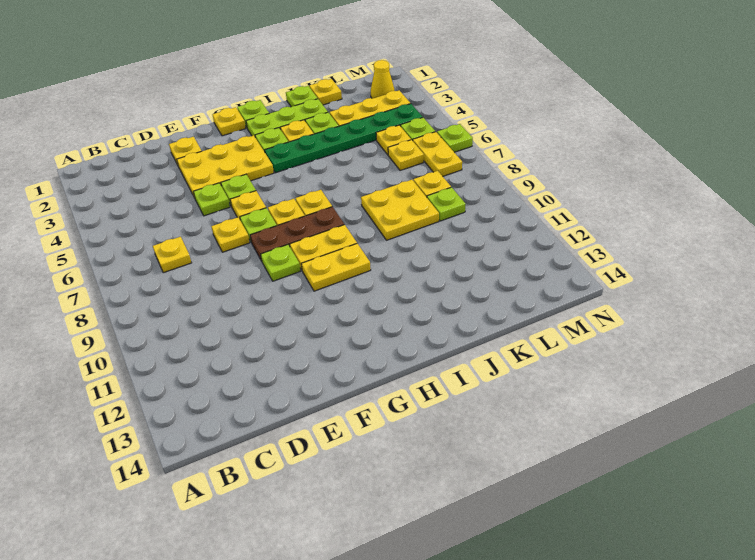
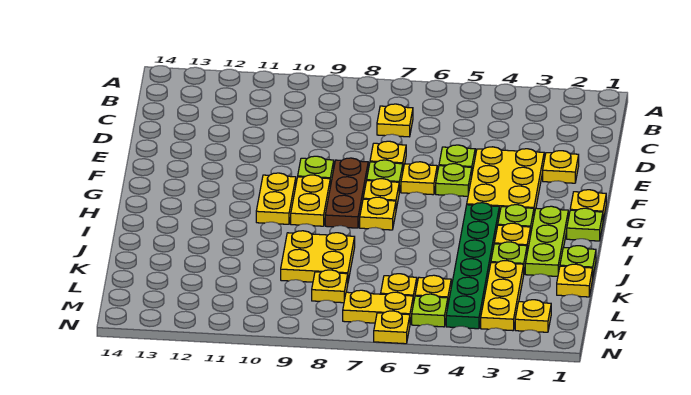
lime 1x1 plate [427,187,465,221] -> none
yellow 1x1 cone [371,60,395,98] -> yellow 1x1 plate [515,300,551,332]
lime 1x1 plate [437,124,473,152] -> yellow 1x1 plate [374,311,410,344]

